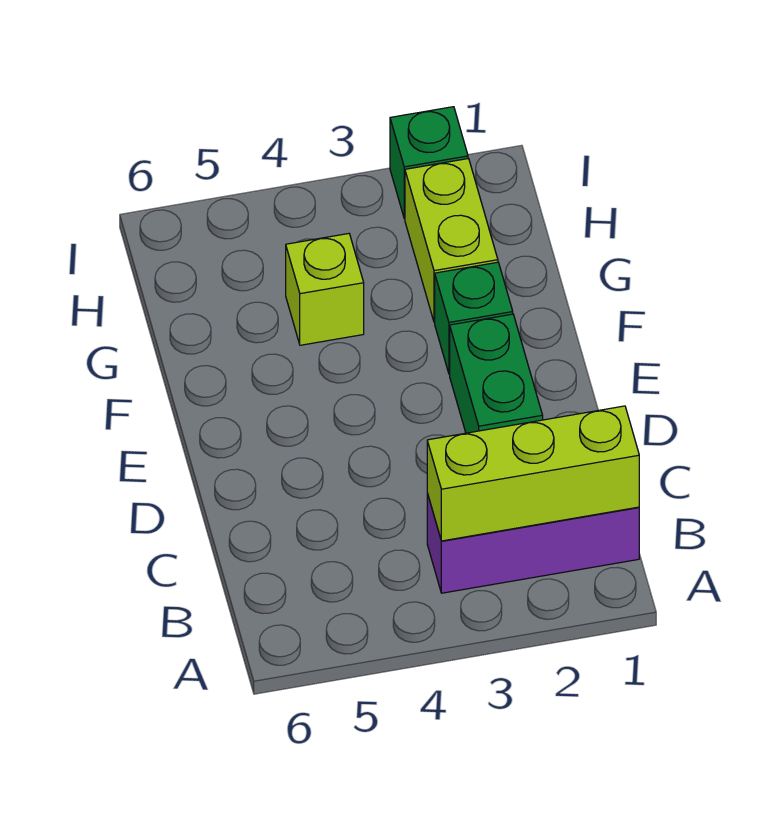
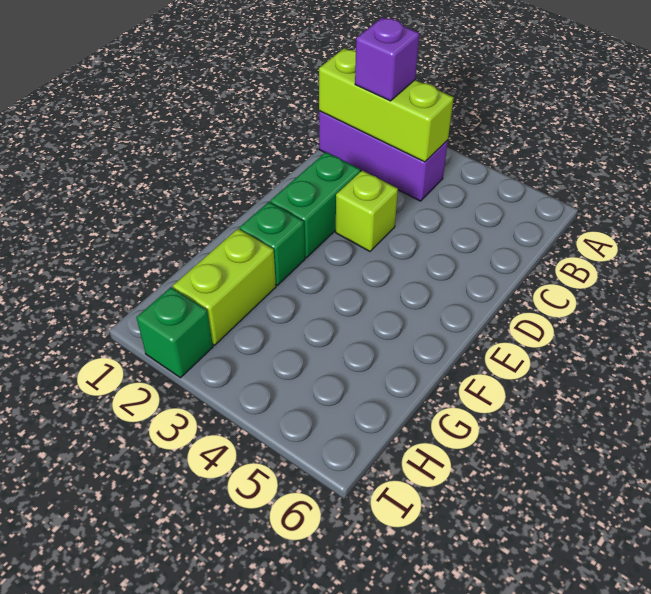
none -> purple 1x1 brick [355,17,419,101]
lime 1x1 brick [286,234,364,345] -> lime 1x1 brick moved to [336,171,398,251]

